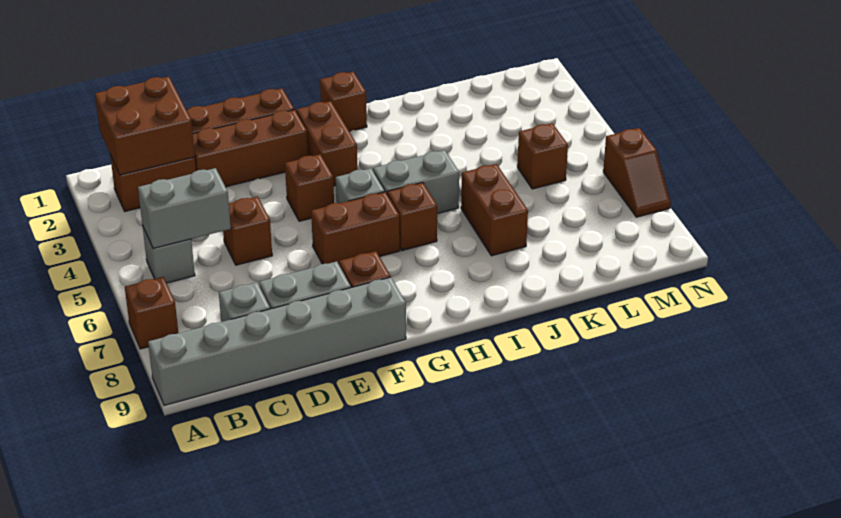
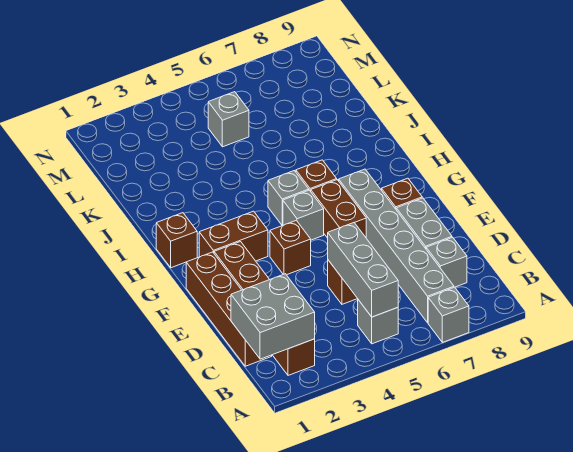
brown 1x1 brick [125,277,178,349] -> grey 1x1 brick [428,287,469,342]
grey 1x6 brick [148,277,406,406] -> grey 1x6 brick moved to [339,169,454,323]
brown 2x2 brick [95,77,195,175] -> grey 2x2 brick [231,274,315,359]
grey 1x2 brick [138,168,231,248] -> grey 1x3 brick [328,223,398,317]
grey 1x2 brick [373,150,459,213] -> grey 1x1 brick [268,171,309,226]
brown 1x2 brick [461,164,528,256] -> none
brown 1x1 brick [517,123,568,189] -> grey 1x1 brick [208,92,249,147]
brown 1x2 slope [603,128,671,217] -> none

